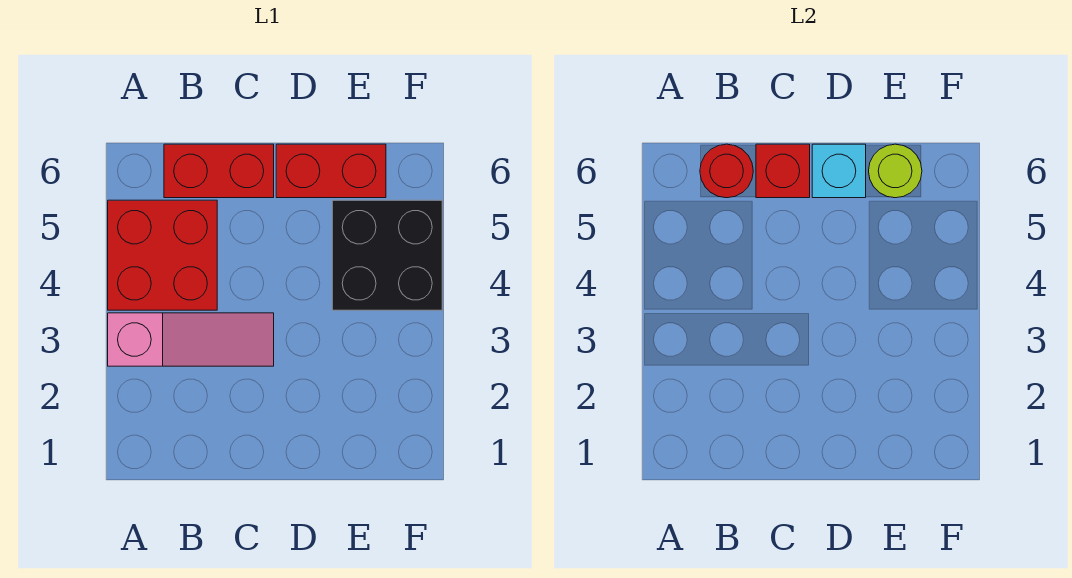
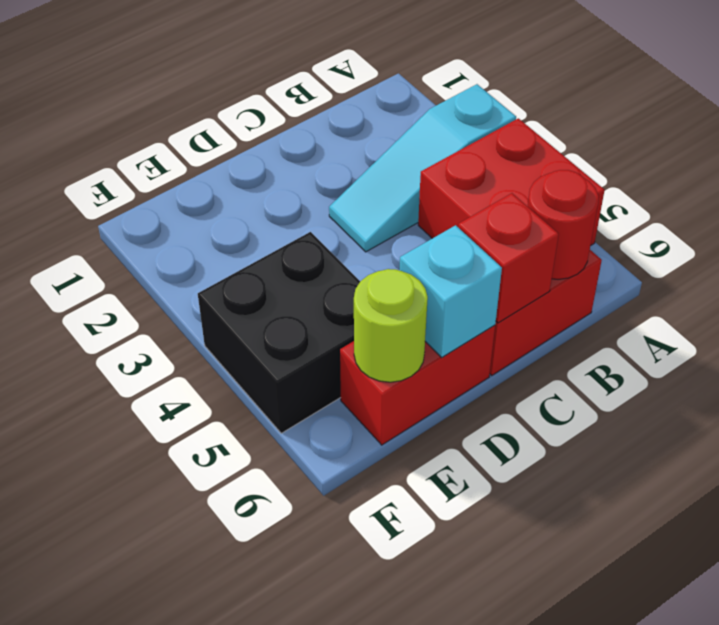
pink 1x3 slope [108,313,274,366] -> cyan 1x3 slope [329,84,516,252]

